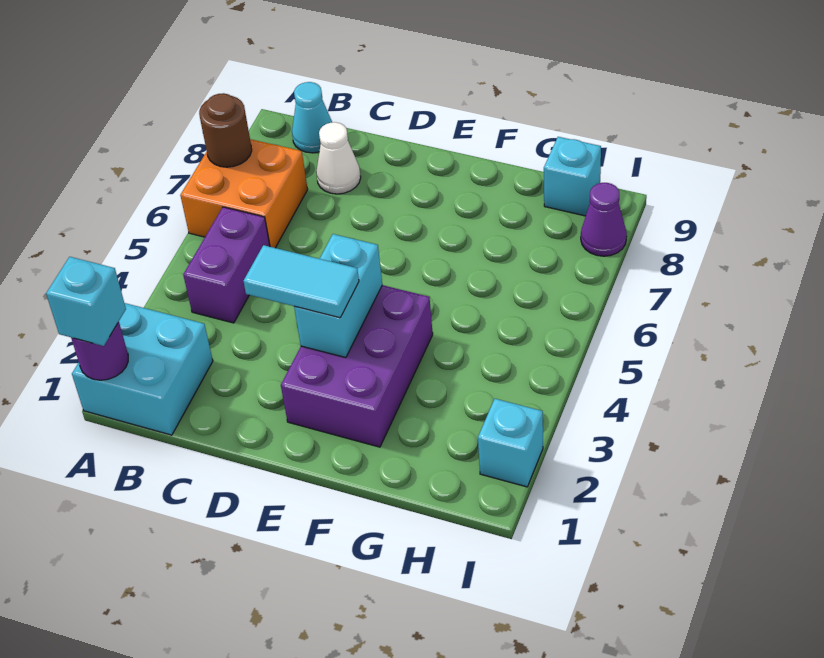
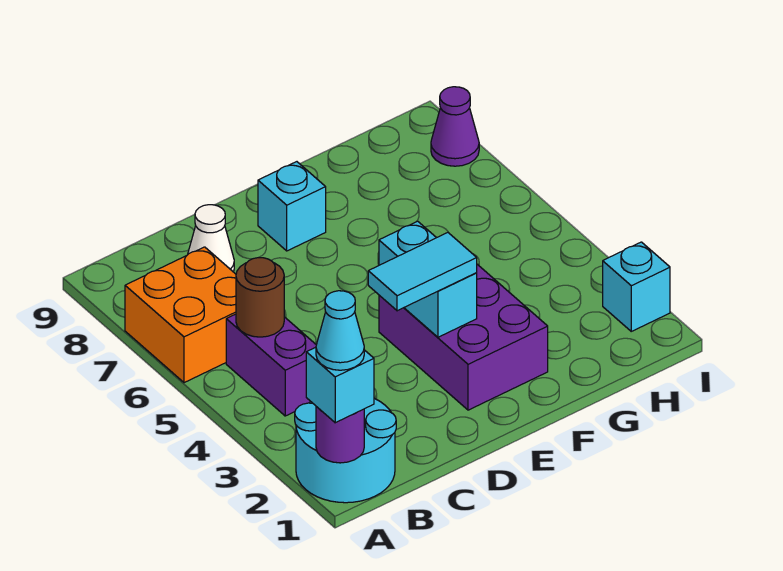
cyan 2x2 brick [72,303,213,435] -> cyan 2x2 round brick [295,398,396,503]
brown 1x1 round brick [199,93,252,167] -> brown 1x1 round brick moved to [236,258,284,337]
cyan 1x1 cone [292,82,332,153] -> cyan 1x1 cone moved to [316,291,364,370]
cyan 1x1 brick [544,137,601,216] -> cyan 1x1 brick moved to [258,162,326,251]

